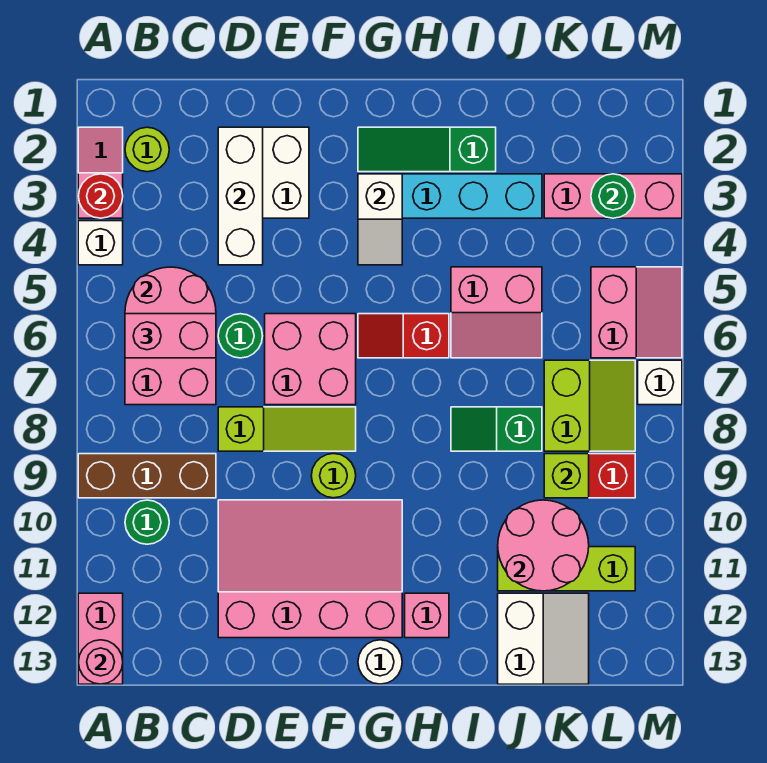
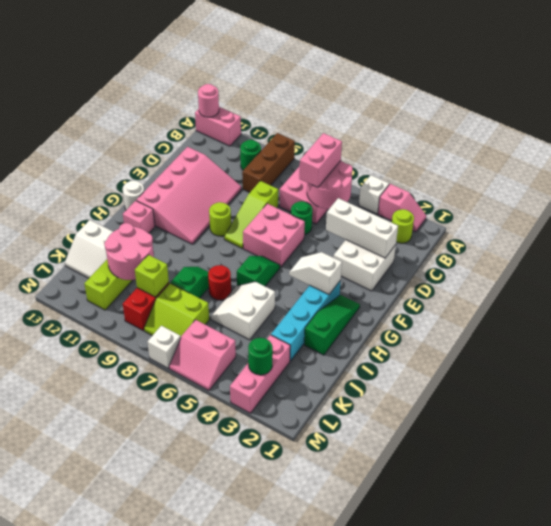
red 1x1 round brick [78,174,123,218] -> red 1x1 round brick moved to [208,265,231,300]
red 1x2 slope [358,314,449,358] -> green 1x2 slope [237,256,280,286]
pink 2x2 slope [451,267,542,358] -> white 2x2 slope [211,282,275,340]

